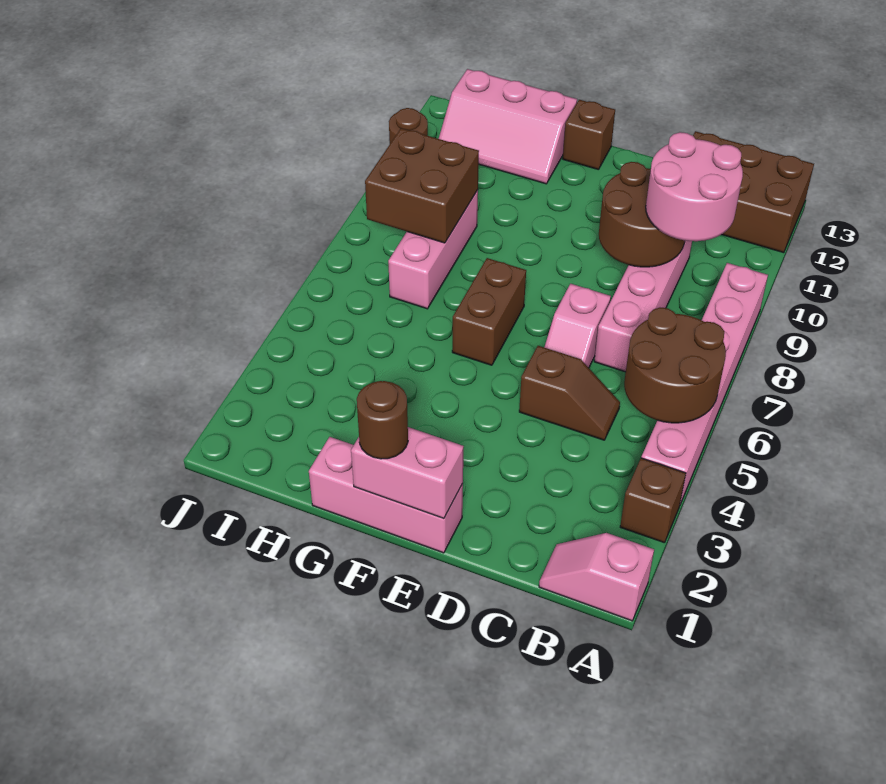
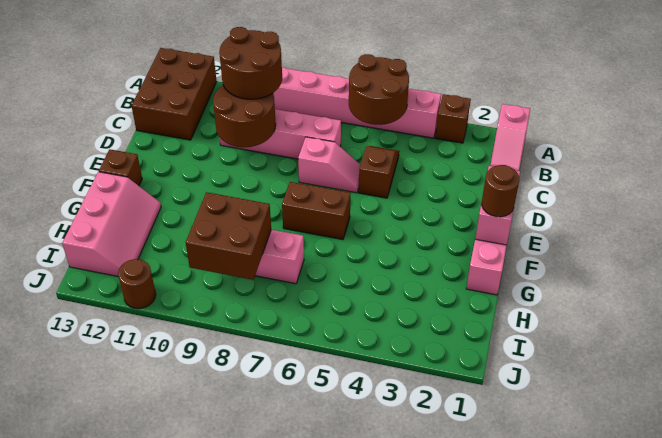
pink 2x2 round brick [646,132,743,241] -> brown 2x2 round brick [219,27,282,99]

